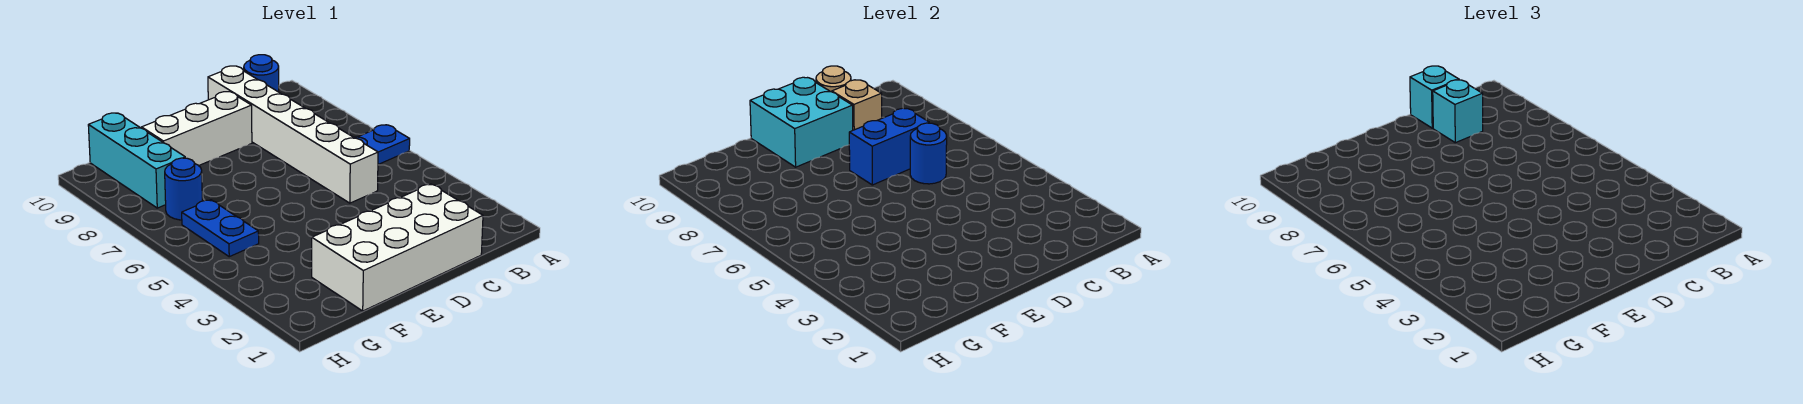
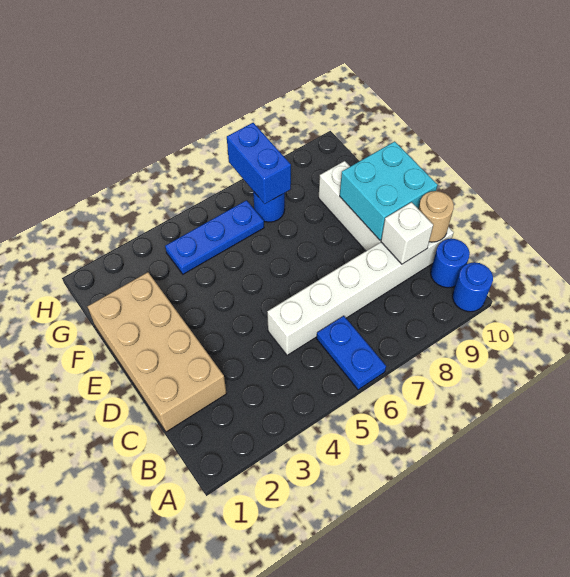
white 2x4 brick [312,184,483,311] -> tan 2x4 brick [87,272,227,432]
blue 1x1 round brick [910,123,947,184] -> blue 1x1 round brick moved to [453,262,493,312]
blue 1x2 brick [849,108,929,185] -> blue 1x2 brick moved to [227,123,291,204]
tan 1x1 brick [832,80,882,130] -> white 1x1 brick [381,202,433,264]
cyan 1x1 brick [1433,80,1483,143] -> none
cyan 1x1 brick [1410,66,1459,128] -> none
blue 1x2 plate [182,200,259,257] -> blue 1x3 plate [165,200,264,274]
cyan 1x3 brick [88,113,185,208] -> none

